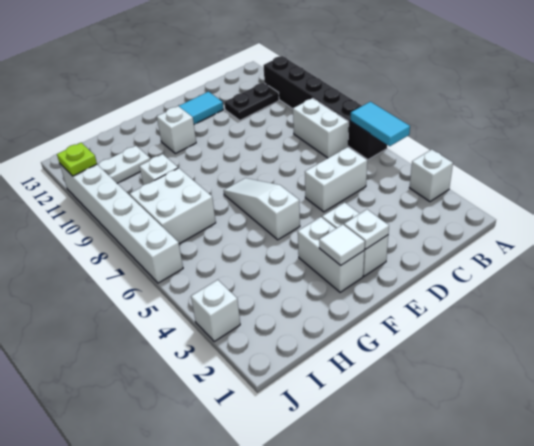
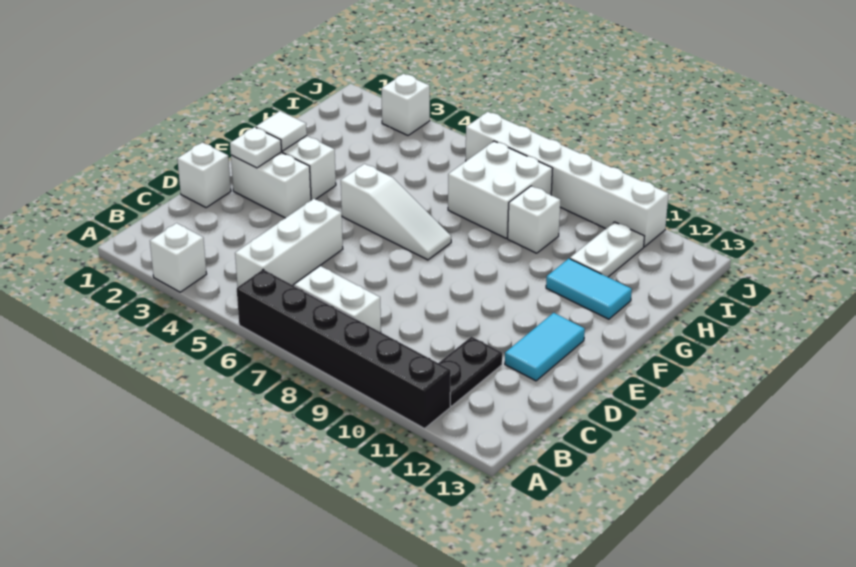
cyan 1x2 tile [351,102,410,146] -> cyan 1x2 tile moved to [546,259,632,319]
white 1x2 brick [305,147,367,212] -> white 1x3 brick [235,199,343,287]
white 1x1 brick [157,106,196,154] -> white 1x1 brick moved to [177,143,231,208]
lime 1x1 plate [57,143,97,176] -> none

